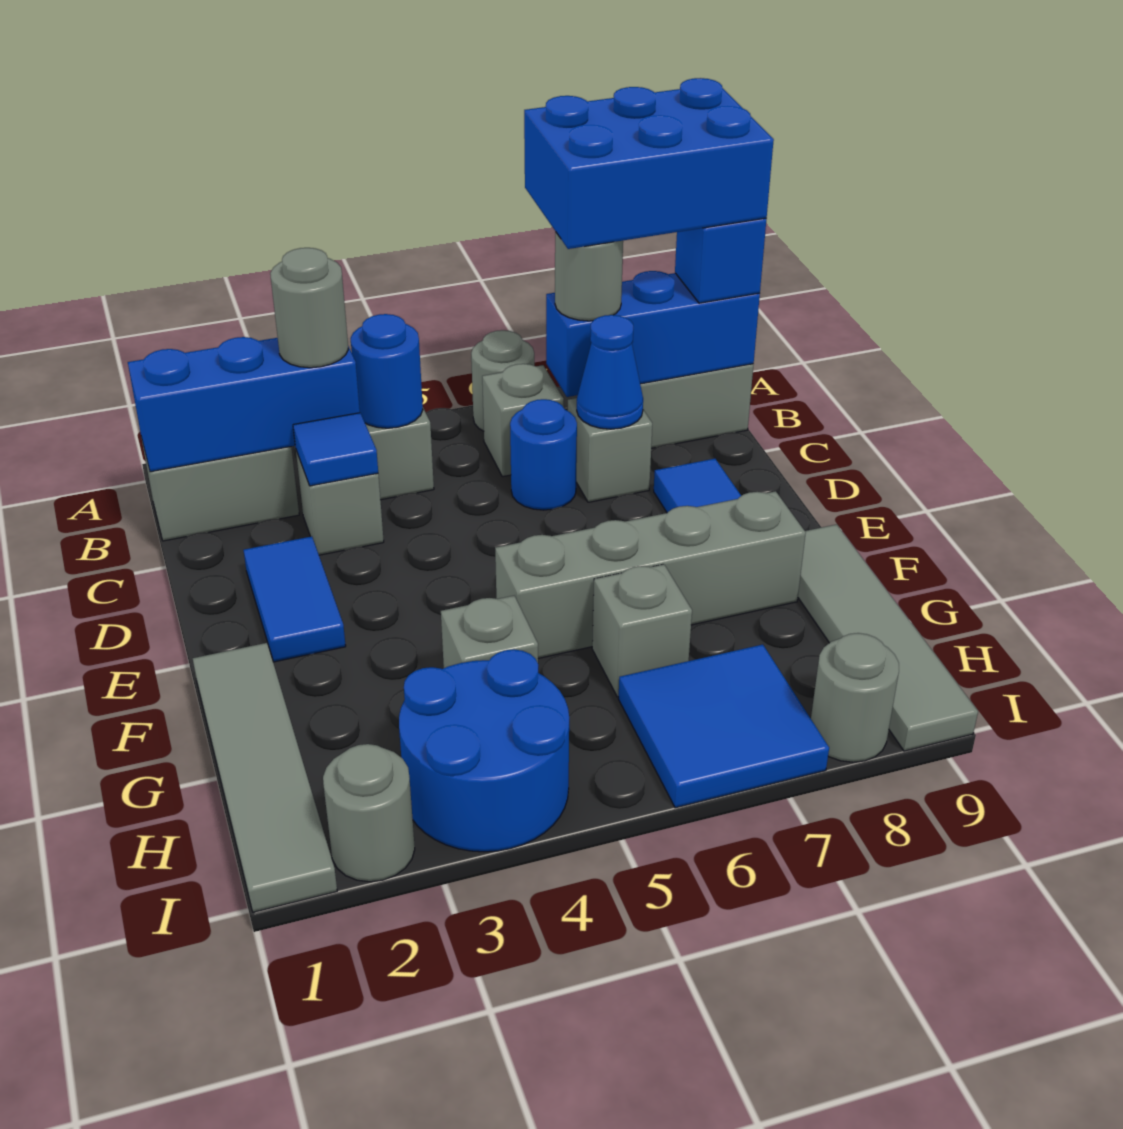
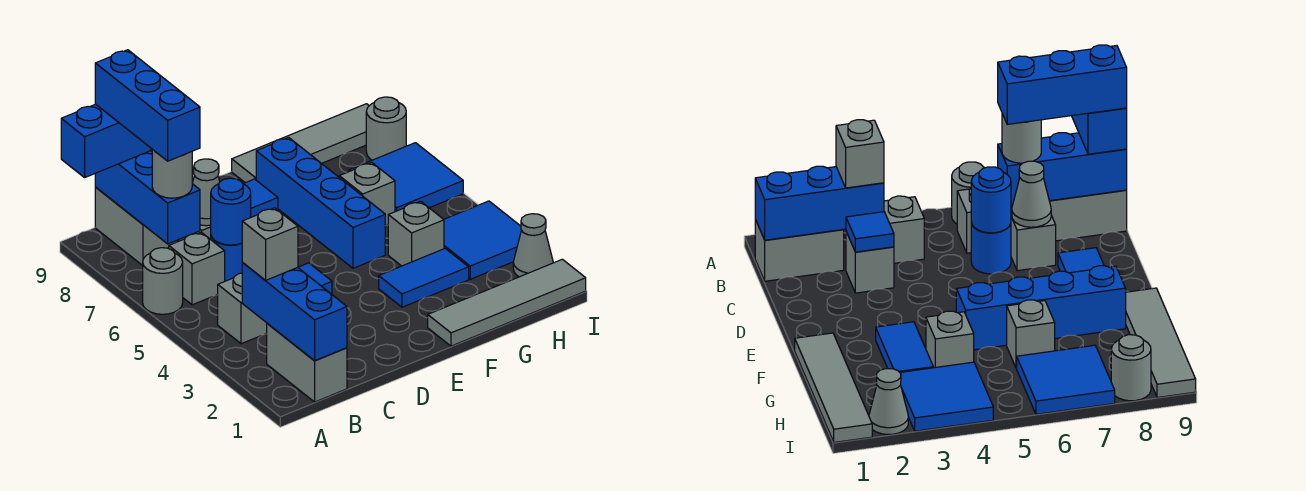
blue 2x3 brick [524,78,774,249] -> blue 1x3 brick [95,50,200,161]
grey 1x1 round brick [270,248,348,368] -> grey 1x1 brick [242,208,298,280]
blue 1x1 round brick [351,314,423,428] -> blue 1x1 round brick moved to [211,178,251,245]
blue 1x1 brick [675,218,766,303] -> blue 1x2 brick [61,104,151,178]
blue 1x1 cone [577,315,643,429] -> grey 1x1 cone [192,159,220,226]
blue 1x2 tile [243,536,346,662] -> blue 1x2 tile moved to [379,248,469,307]
grey 1x4 brick [495,491,806,658] -> blue 1x4 brick [256,137,385,268]
blue 2x2 round brick [399,649,569,852] -> blue 2x2 tile [444,201,522,279]
grey 1x1 round brick [323,744,415,882] -> grey 1x1 cone [513,214,553,277]

